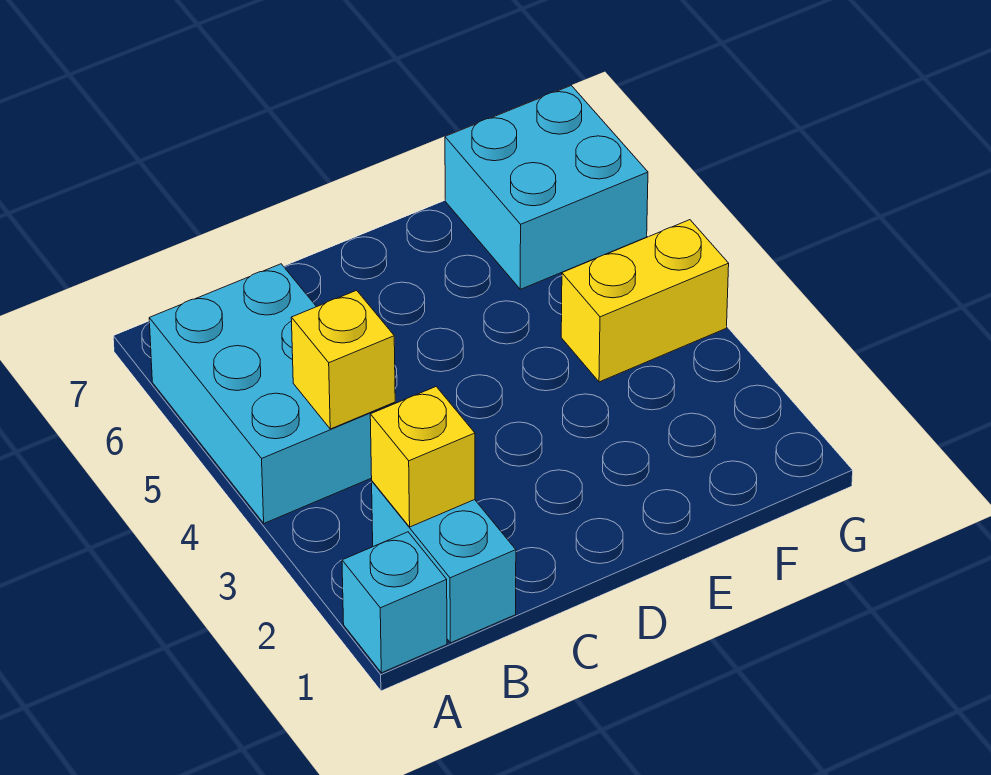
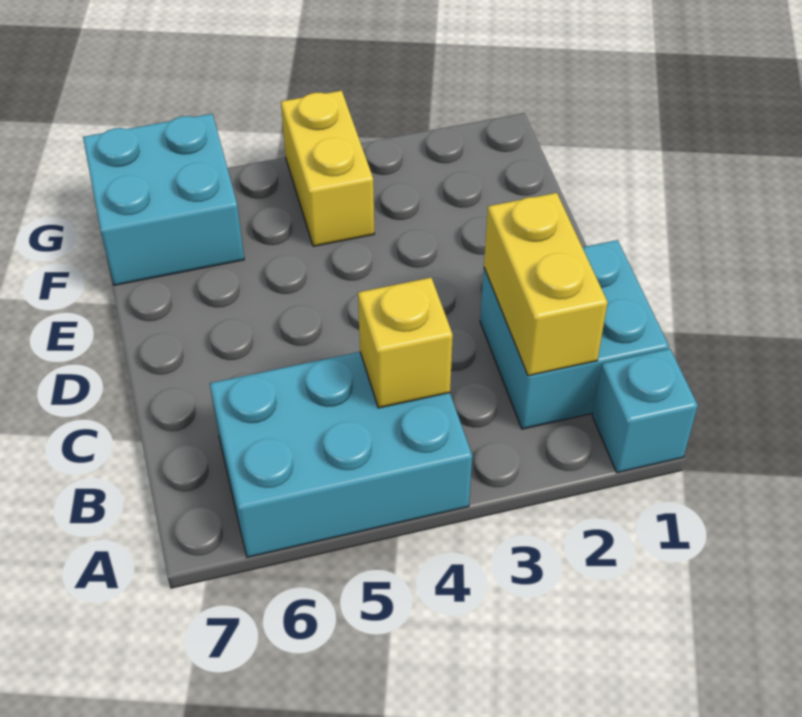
cyan 1x2 brick [372,481,516,643] -> cyan 2x2 brick [480,240,669,429]
yellow 1x1 brick [370,387,475,527] -> yellow 1x2 brick [484,193,608,376]

